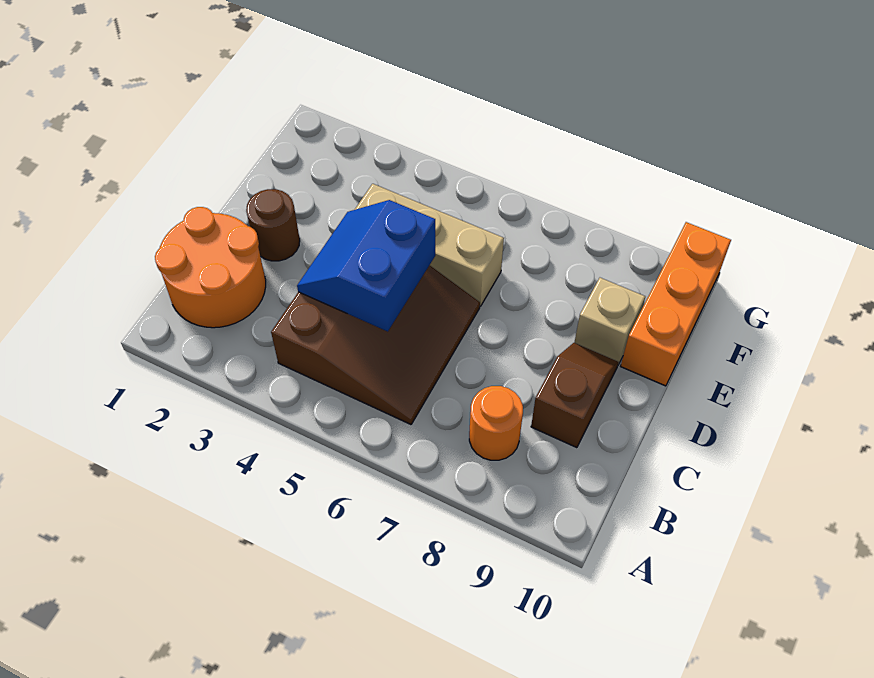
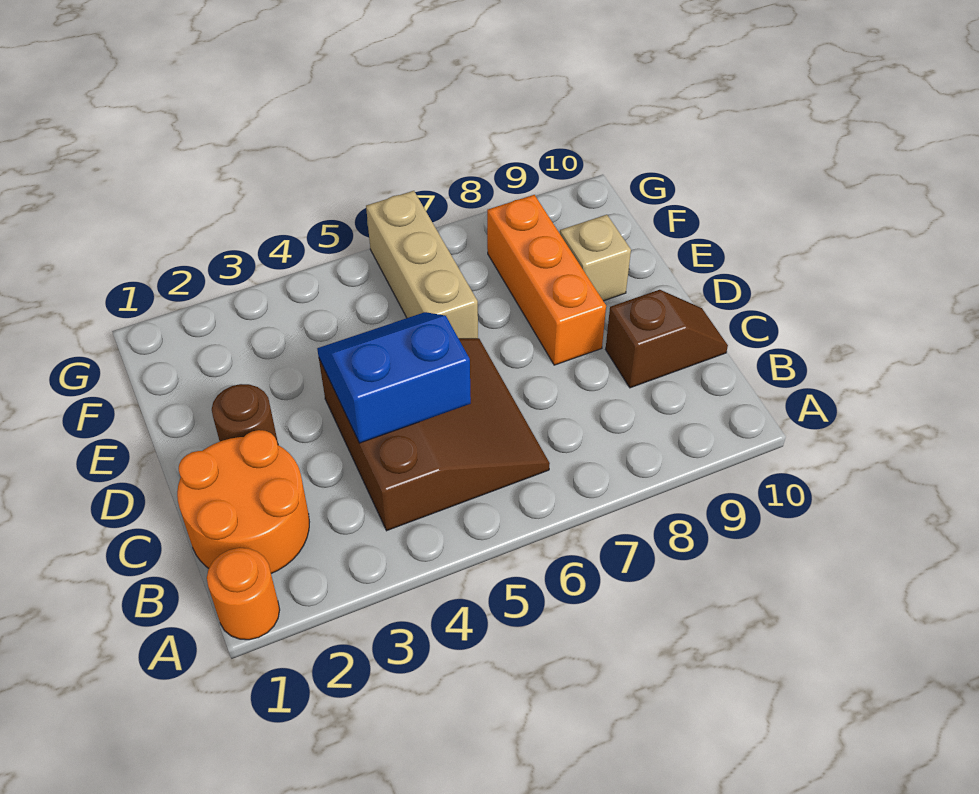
orange 1x1 round brick [469,386,523,460] -> orange 1x1 round brick moved to [207,548,280,640]
blue 2x2 slope [297,200,435,332] -> blue 2x2 slope turned to [317,312,471,443]
brown 1x2 slope [531,343,619,448] -> brown 1x2 slope turned to [606,290,728,388]
tan 1x3 brick [355,184,504,306] -> tan 1x3 brick turned to [366,191,478,338]
orange 1x3 brick [621,222,731,386] -> orange 1x3 brick moved to [487,195,606,365]

